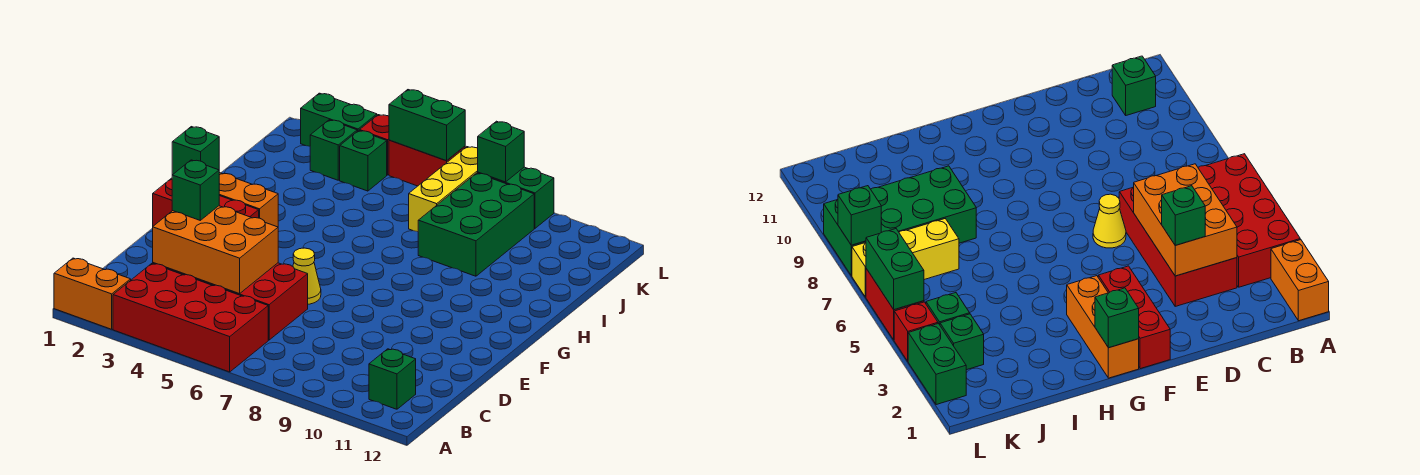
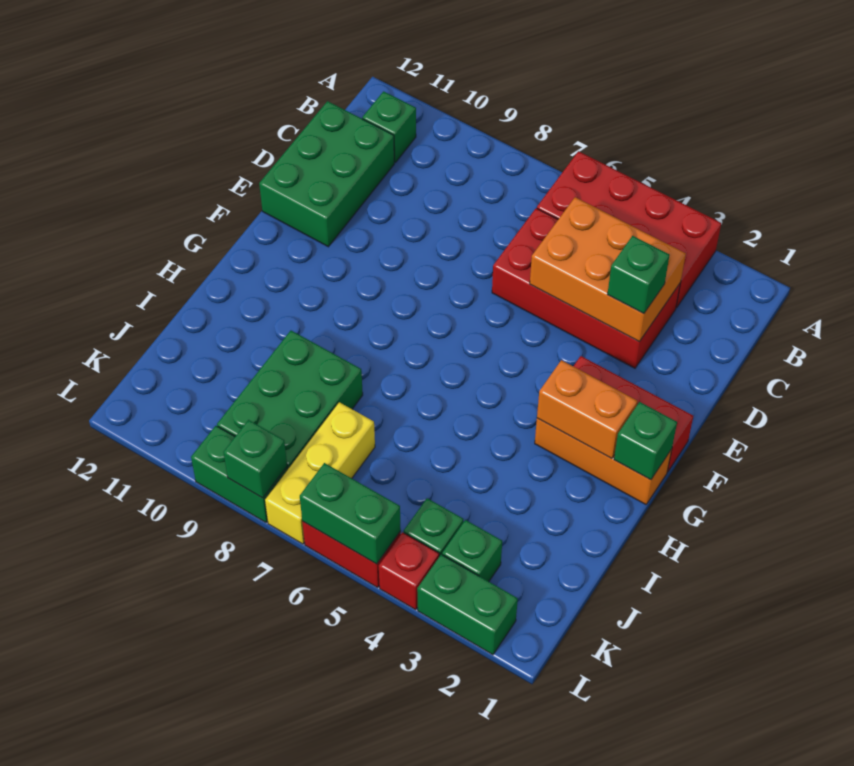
orange 1x2 brick [54,258,131,329] -> orange 1x2 brick moved to [537,360,637,459]
none -> green 2x3 brick [259,101,394,247]
yellow 1x1 cone [293,248,321,304] -> none

